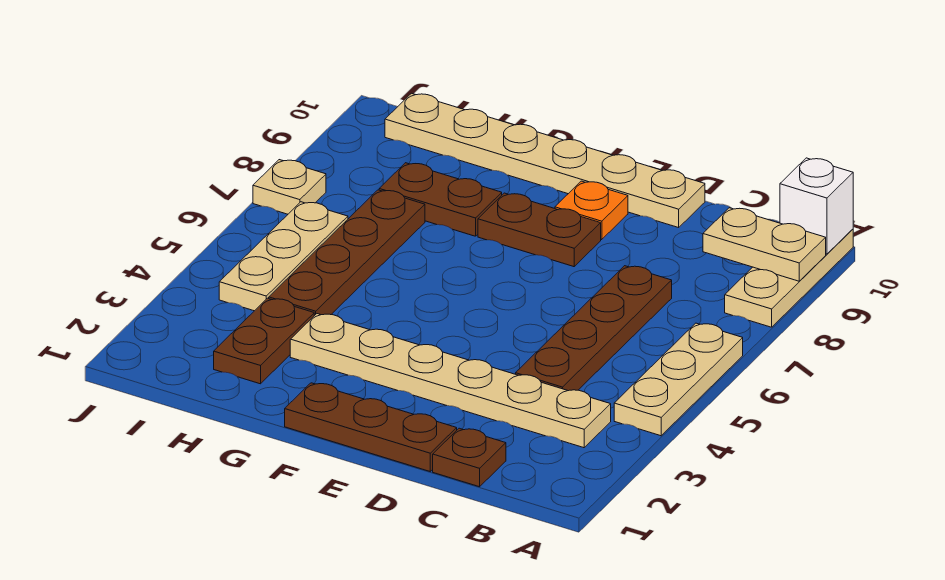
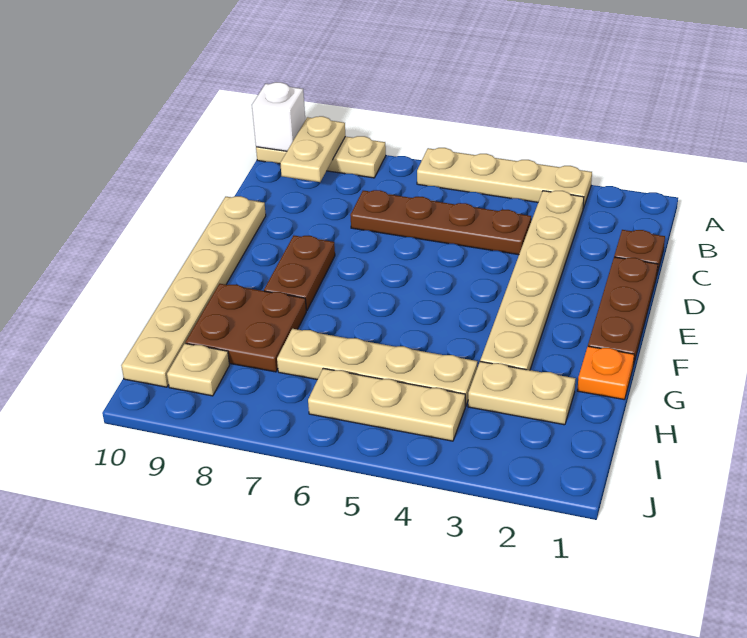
tan 1x3 plate [614,323,743,436] -> tan 1x4 plate [417,148,592,208]
orange 1x1 plate [555,181,628,240] -> orange 1x1 plate moved to [577,346,634,400]
brown 1x2 plate [379,163,502,236] -> brown 2x2 plate [186,284,306,372]
brown 1x2 plate [214,298,314,384] -> tan 1x2 plate [468,362,575,425]
brown 1x4 plate [269,190,425,316] -> tan 1x4 plate [277,329,477,406]
tan 1x1 plate [253,160,326,214] -> tan 1x1 plate moved to [167,343,230,396]

